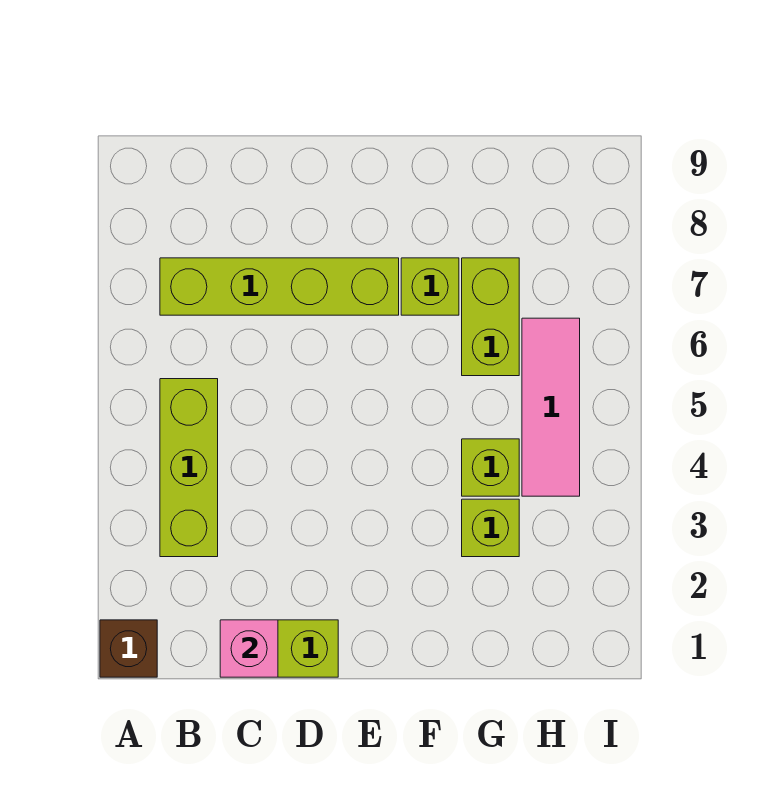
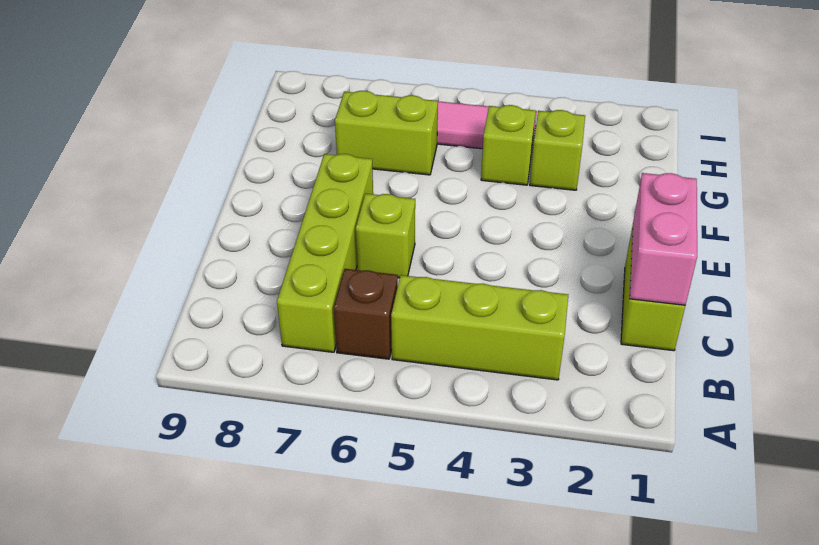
brown 1x1 brick [100,620,157,677] -> brown 1x1 brick moved to [334,269,398,359]
pink 1x1 brick [220,620,278,677] -> pink 1x2 brick [630,173,697,305]
lime 1x1 brick [401,258,459,315] -> lime 1x1 brick moved to [356,194,415,278]

